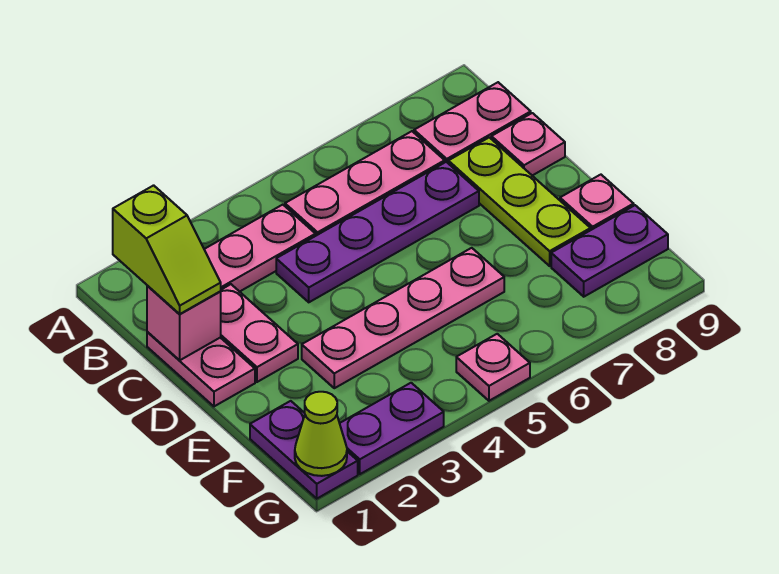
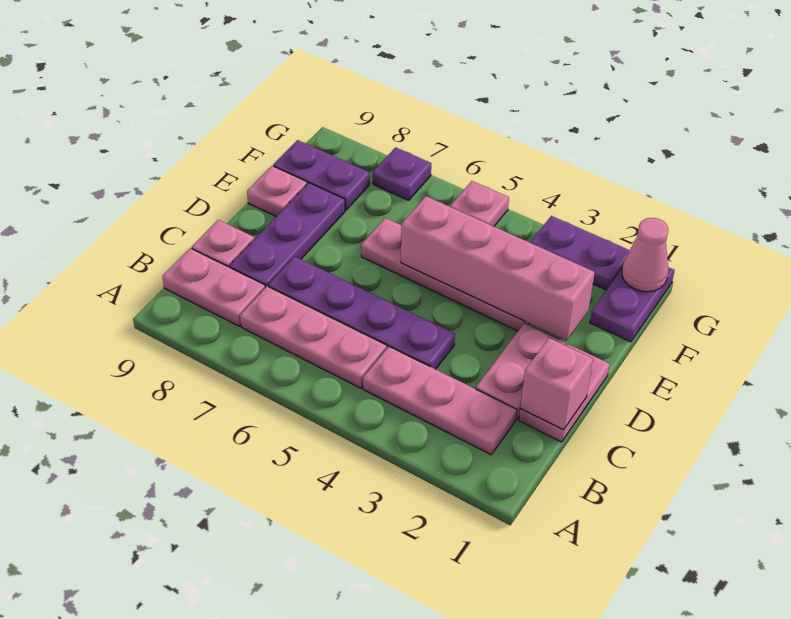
lime 1x2 slope [113,185,221,314] -> none
lime 1x3 plate [448,137,591,266] -> purple 1x3 plate [230,183,345,287]
none -> pink 1x4 brick [401,196,595,341]
lime 1x1 cone [295,392,347,476] -> pink 1x1 cone [622,218,668,292]
none -> purple 1x1 plate [373,147,431,200]

